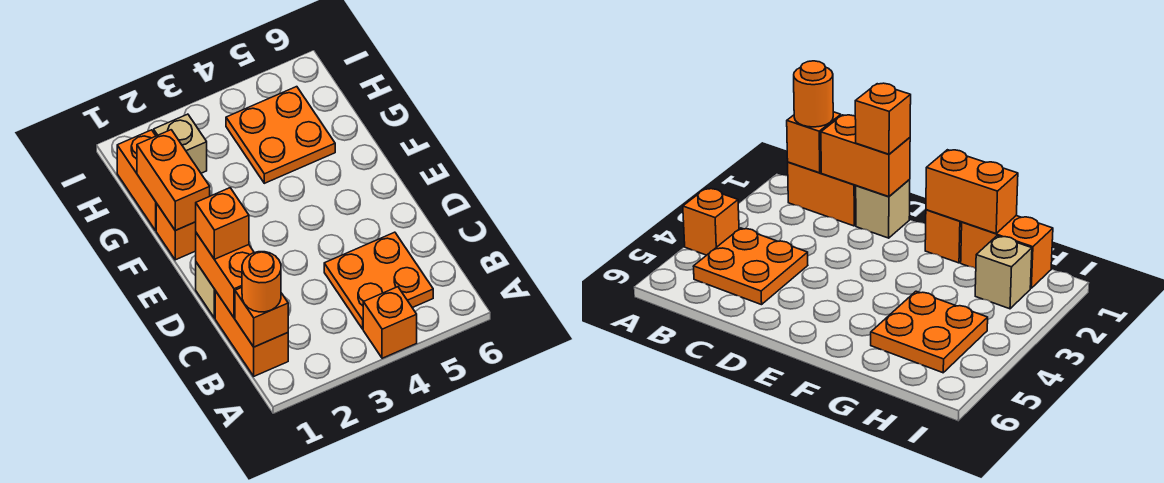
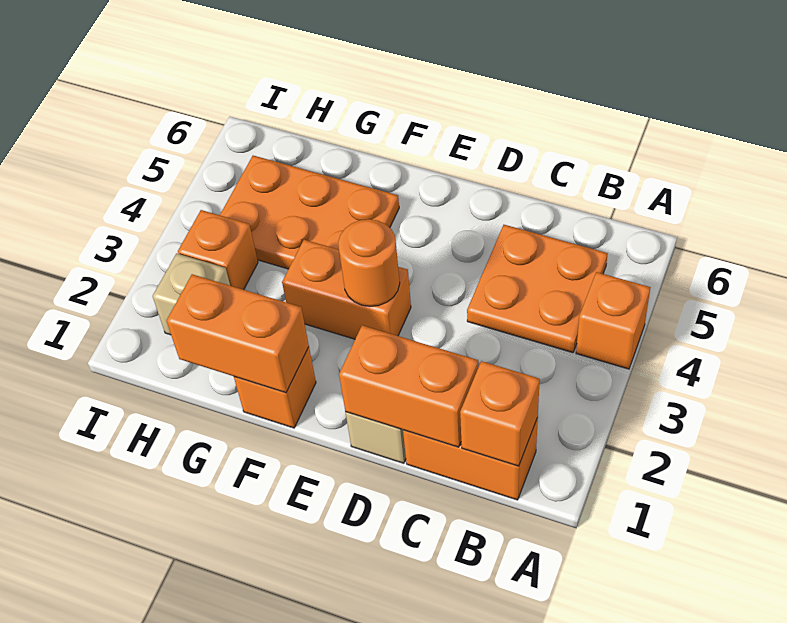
orange 1x1 round brick [242,252,281,312] -> orange 1x1 round brick moved to [338,219,400,306]
orange 1x1 brick [196,188,249,259] -> orange 1x1 brick moved to [178,210,258,290]
orange 1x2 brick [117,130,156,230] -> orange 1x2 brick moved to [282,240,411,339]
orange 2x2 plate [226,87,335,183] -> orange 2x3 plate [220,156,399,269]

